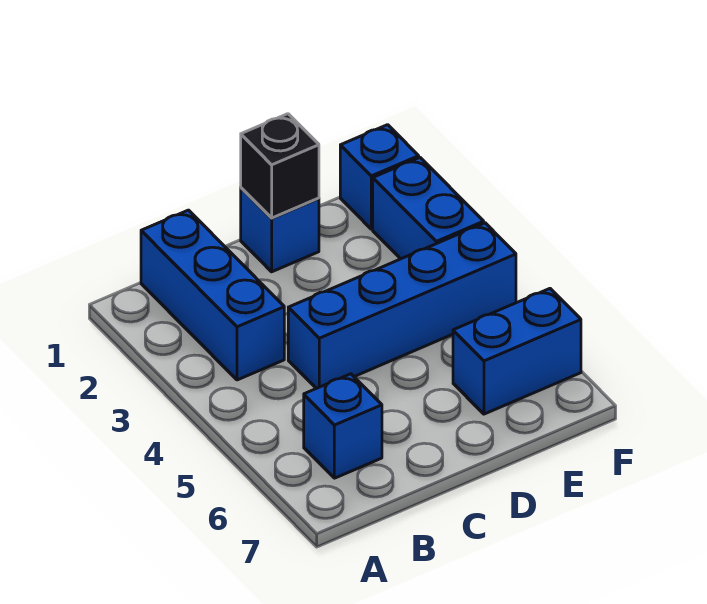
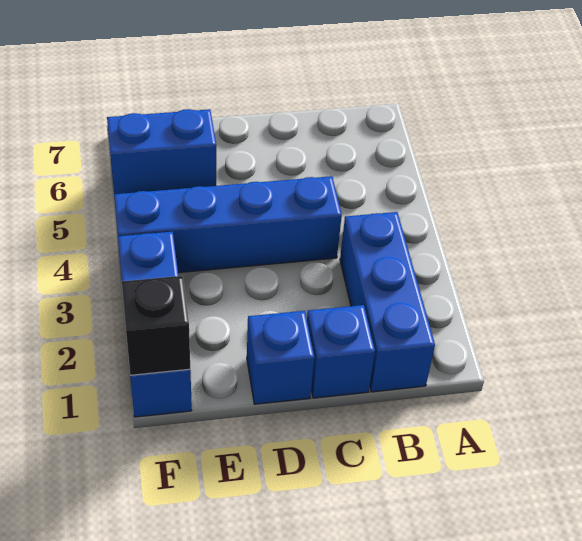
blue 1x1 brick [304,374,382,478] -> blue 1x1 brick moved to [307,305,375,398]
black 1x1 brick [241,114,319,218] -> black 1x1 brick moved to [122,276,190,375]

